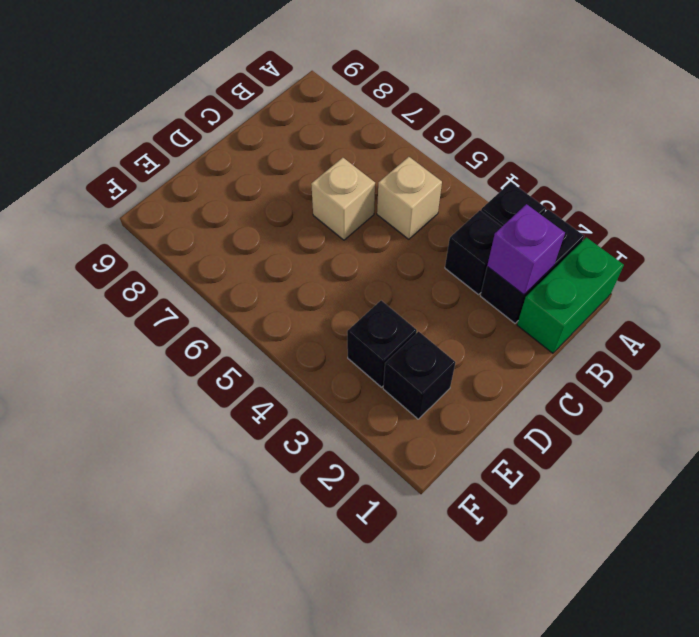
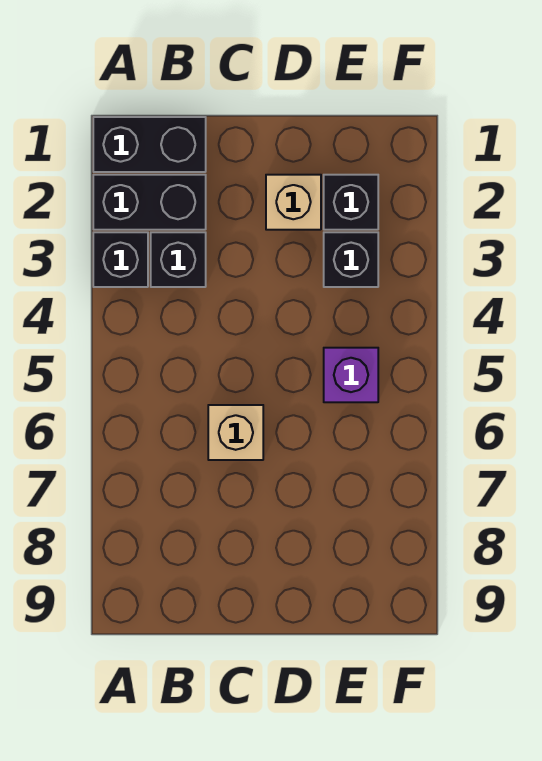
green 1x2 brick [517,237,624,353] -> black 1x2 brick [93,117,206,172]
purple 1x1 brick [487,204,565,295] -> purple 1x1 brick moved to [324,348,378,402]
tan 1x1 brick [377,157,442,239] -> tan 1x1 brick moved to [266,175,321,230]

